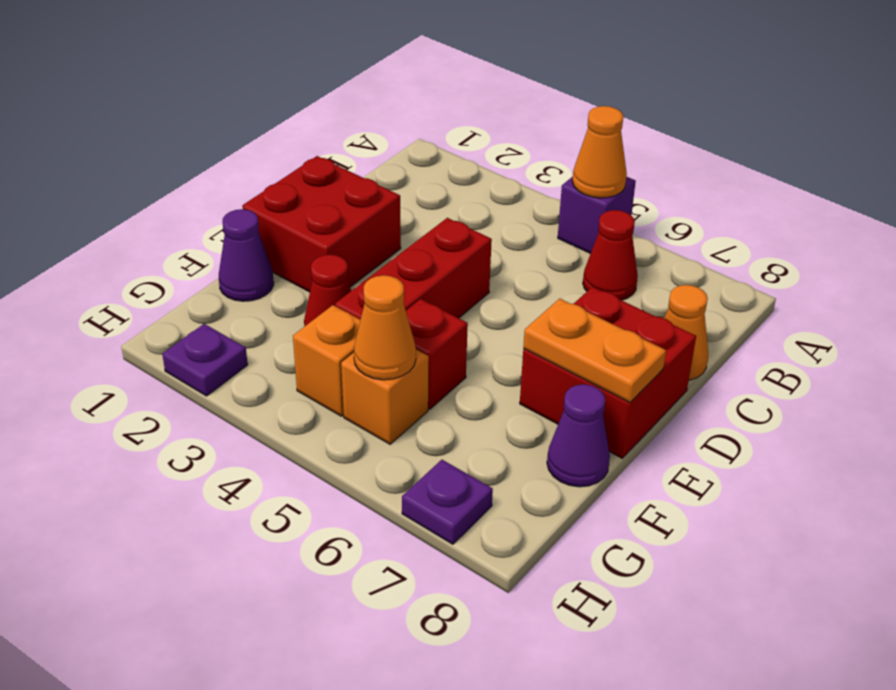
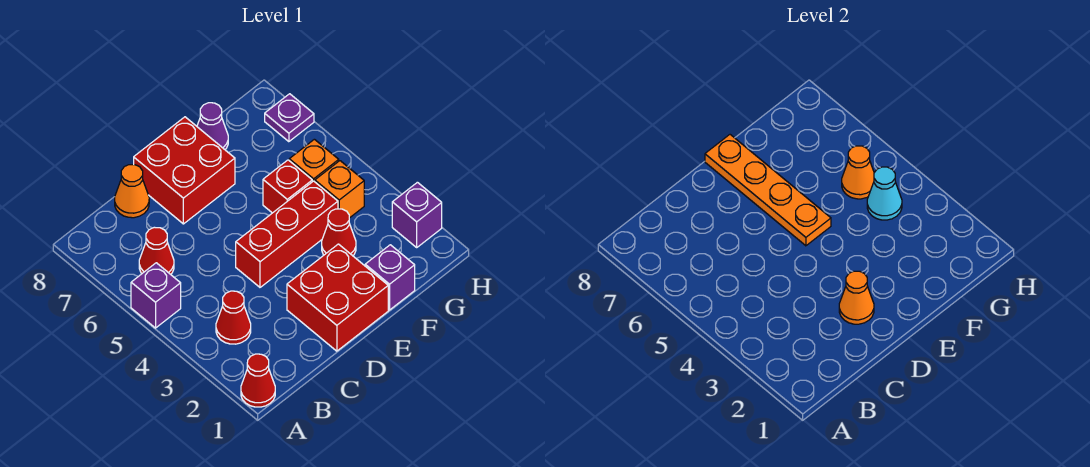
none -> red 1x1 cone [241,354,275,407]
orange 1x1 cone [572,106,627,198] -> orange 1x1 cone moved to [839,271,874,324]
none -> red 1x1 cone [216,291,251,344]
orange 1x2 plate [523,299,666,402] -> orange 1x4 plate [705,135,831,246]
purple 1x1 cone [219,209,274,301] -> purple 1x1 brick [365,245,415,310]
none -> cyan 1x1 cone [867,167,902,220]
purple 1x1 plate [162,324,248,396] -> purple 1x1 brick [392,182,442,247]

